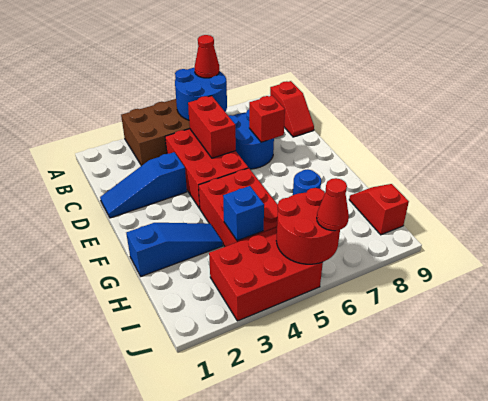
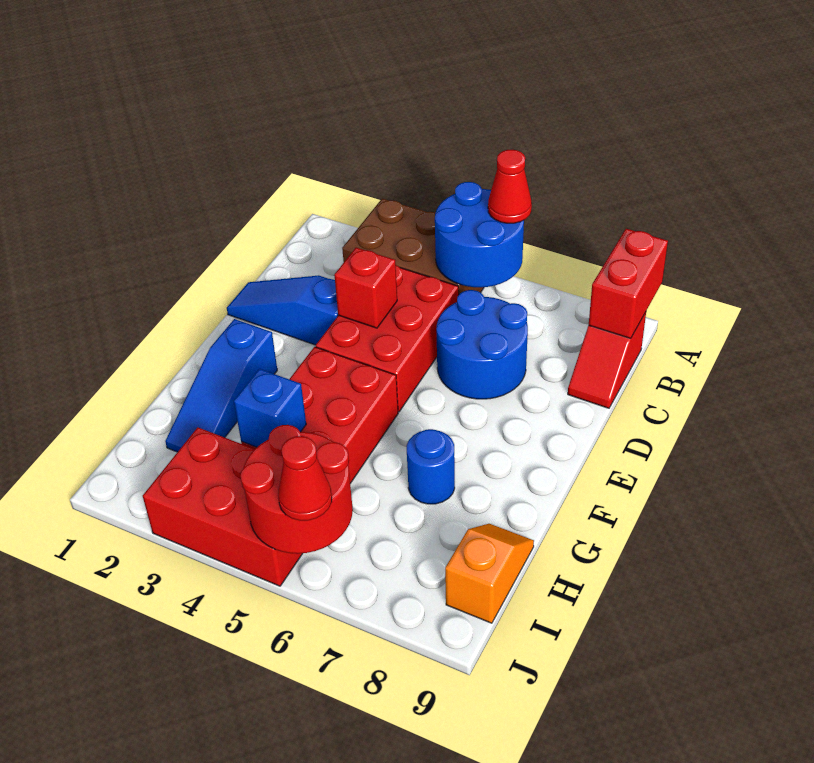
red 1x2 brick [188,96,236,158] -> red 1x2 brick moved to [589,229,668,338]
red 1x1 brick [249,96,285,142] -> red 1x1 brick moved to [334,248,397,328]
blue 1x3 slope [126,223,223,276] -> blue 1x3 slope turned to [165,319,277,452]
red 1x2 slope [349,184,409,235] -> orange 1x2 slope [445,524,534,623]

